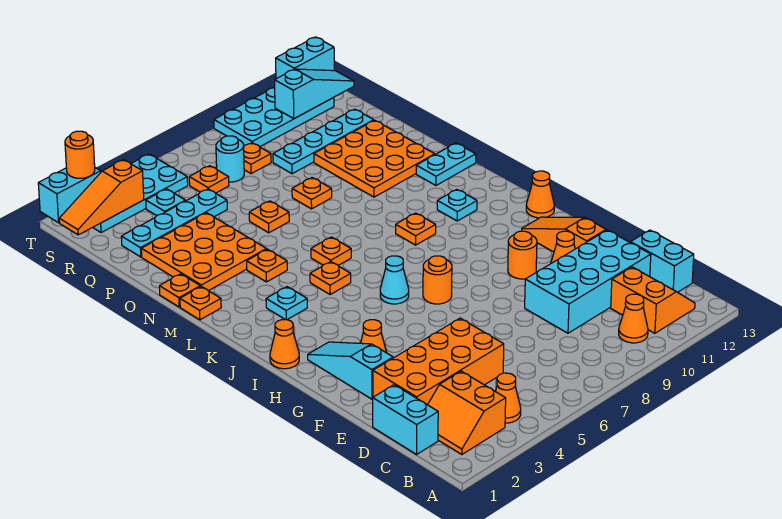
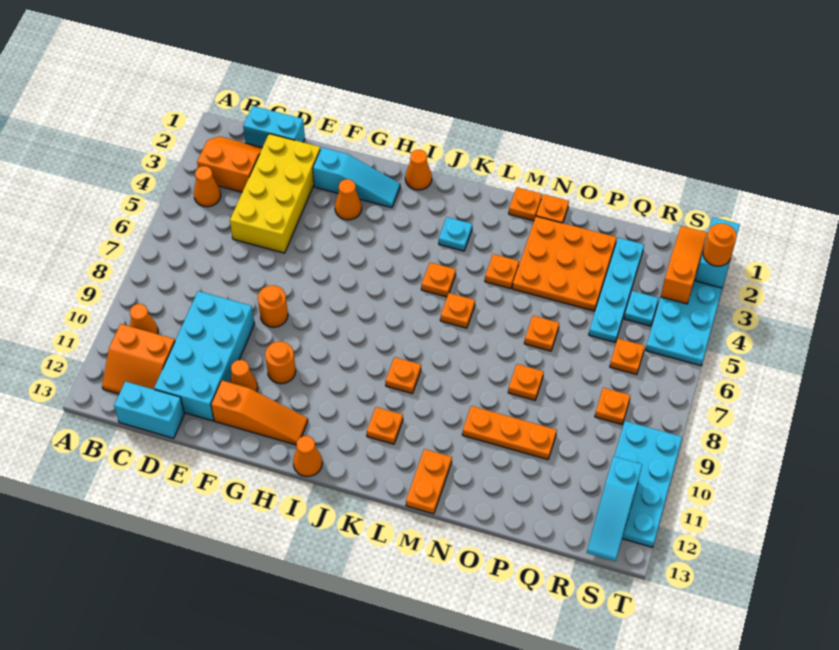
orange 2x4 brick [373,318,504,405] -> yellow 2x4 brick [230,134,320,253]
orange 1x1 round brick [423,256,452,304] -> orange 1x1 round brick moved to [258,285,288,327]
cyan 1x1 cone [380,256,409,304] -> none
cyan 1x1 plate [437,189,477,221] -> orange 1x1 plate [367,407,403,444]
cyan 1x2 plate [416,143,476,185] -> orange 1x2 plate [406,449,452,514]
orange 3x3 plate [314,120,435,197] -> orange 1x3 plate [462,406,557,460]
cyan 1x4 plate [273,109,374,174] -> none
cyan 1x1 round brick [216,136,244,182] -> none
cyan 1x2 brick [276,37,334,79] -> none

